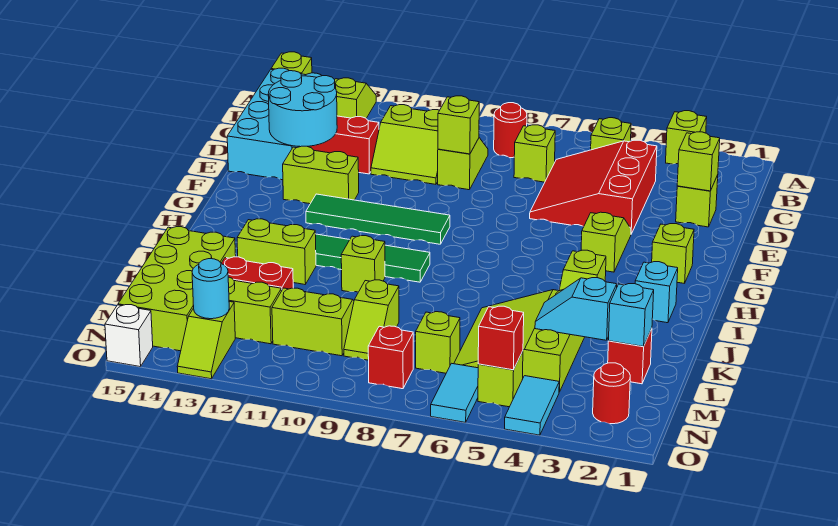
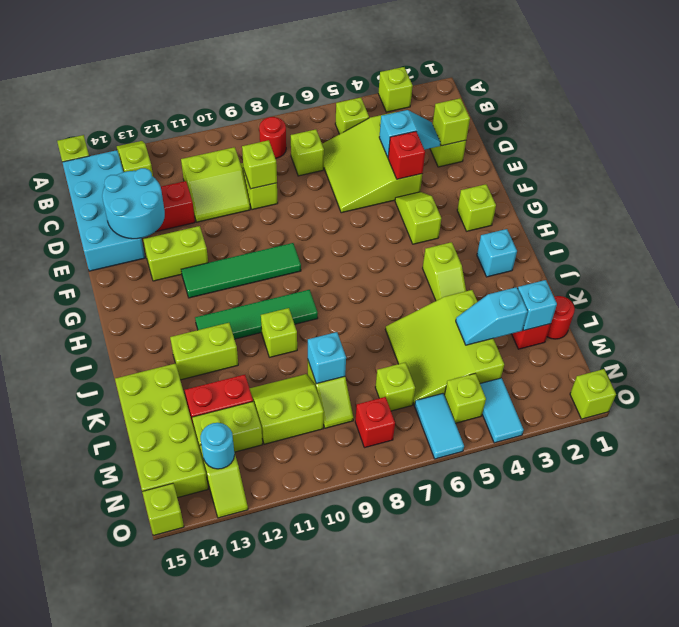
red 3x3 slope [530,140,657,234] -> lime 3x3 slope [322,112,422,213]
none -> cyan 1x2 slope [379,110,440,157]
none -> cyan 1x1 brick [308,332,346,384]
red 1x1 round brick [593,363,630,424] -> red 1x1 round brick moved to [547,296,575,339]
red 1x1 brick [478,306,524,370] -> red 1x1 brick moved to [388,131,425,179]
none -> lime 1x1 brick [570,369,616,419]
white 1x1 brick [105,305,153,367] -> lime 1x1 brick [142,483,184,535]

